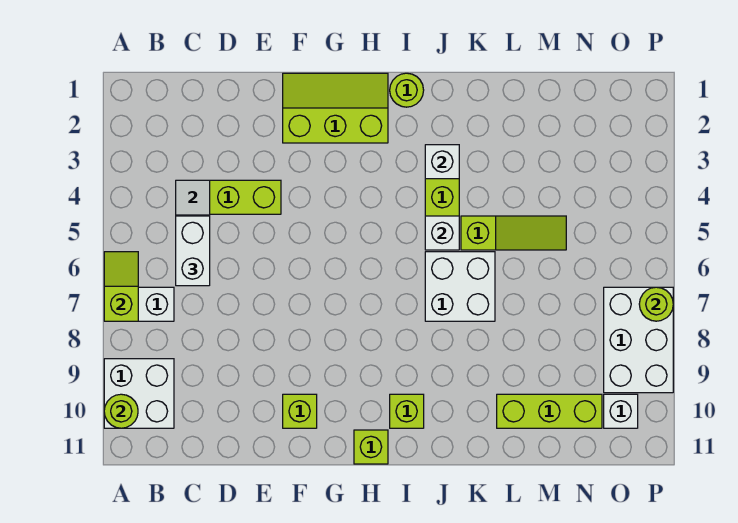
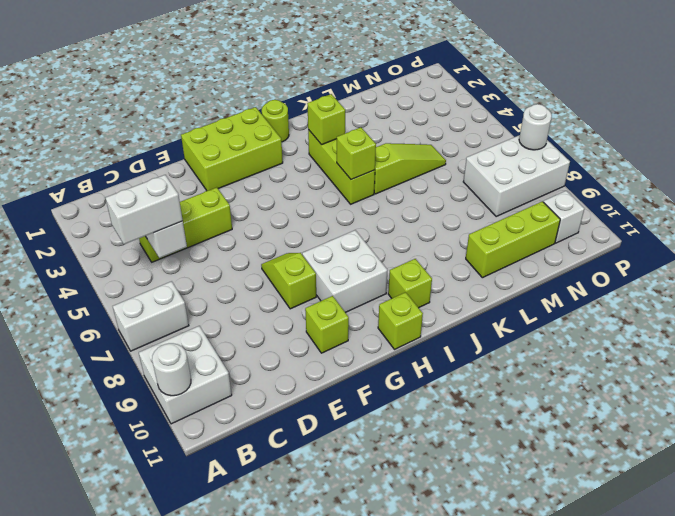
lime 1x2 slope [104,252,138,321] -> lime 1x2 slope moved to [261,253,316,309]
lime 1x1 round brick [104,394,138,428] -> white 1x1 round brick [152,343,191,396]
white 1x2 brick [176,216,210,286] -> white 1x2 brick turned to [106,175,183,244]
lime 2x3 slope [283,73,388,143] -> lime 2x3 brick [181,107,283,191]
white 1x1 brick [425,145,459,179] -> lime 1x1 brick [307,94,345,145]
white 1x1 brick [425,216,459,250] -> lime 1x1 brick [337,127,376,180]
white 2x2 brick [425,252,495,321] -> white 2x2 brick moved to [302,230,388,313]
white 2x3 brick [604,287,673,393] -> white 2x3 brick turned to [463,135,570,217]
lime 1x1 round brick [639,287,673,321] -> white 1x1 round brick [519,104,552,150]

